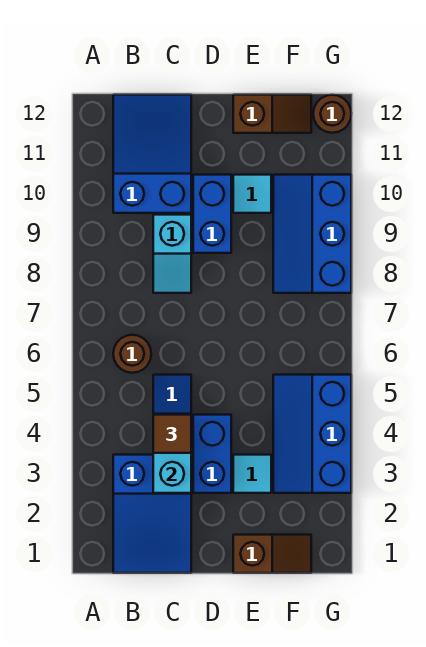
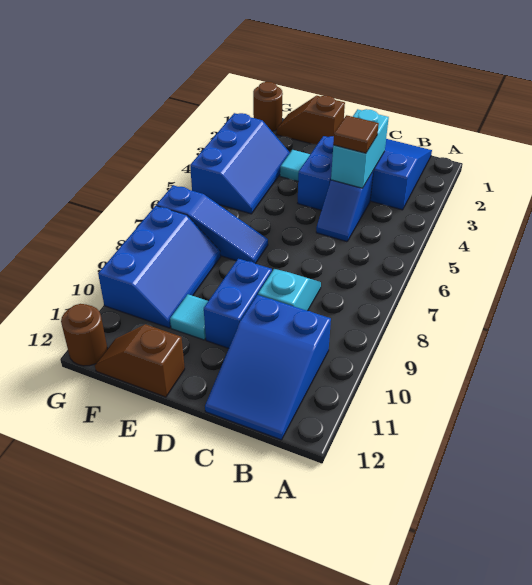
brown 1x1 round brick [113,335,151,373] -> brown 1x1 round brick moved to [253,82,283,131]
none -> blue 1x3 slope [156,185,268,264]

